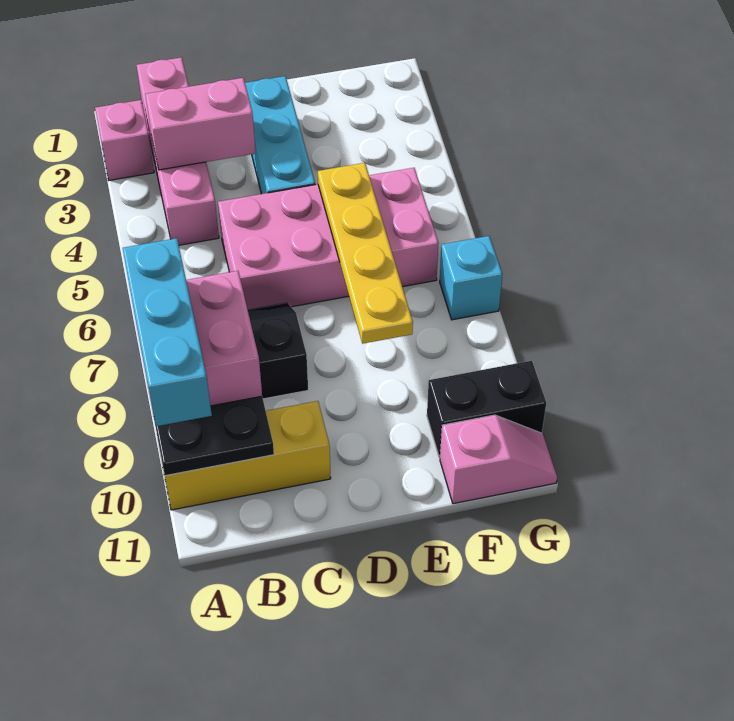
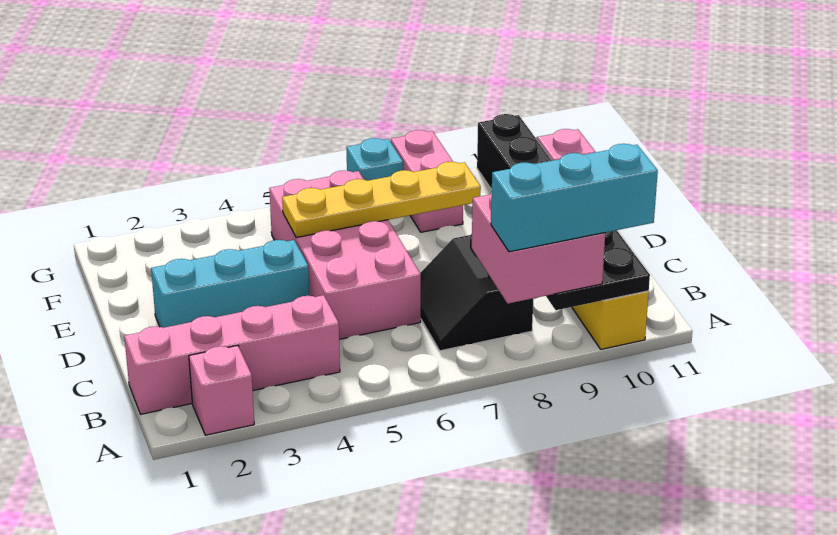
pink 1x2 brick [145,78,256,170] -> pink 1x2 brick moved to [391,130,463,232]

